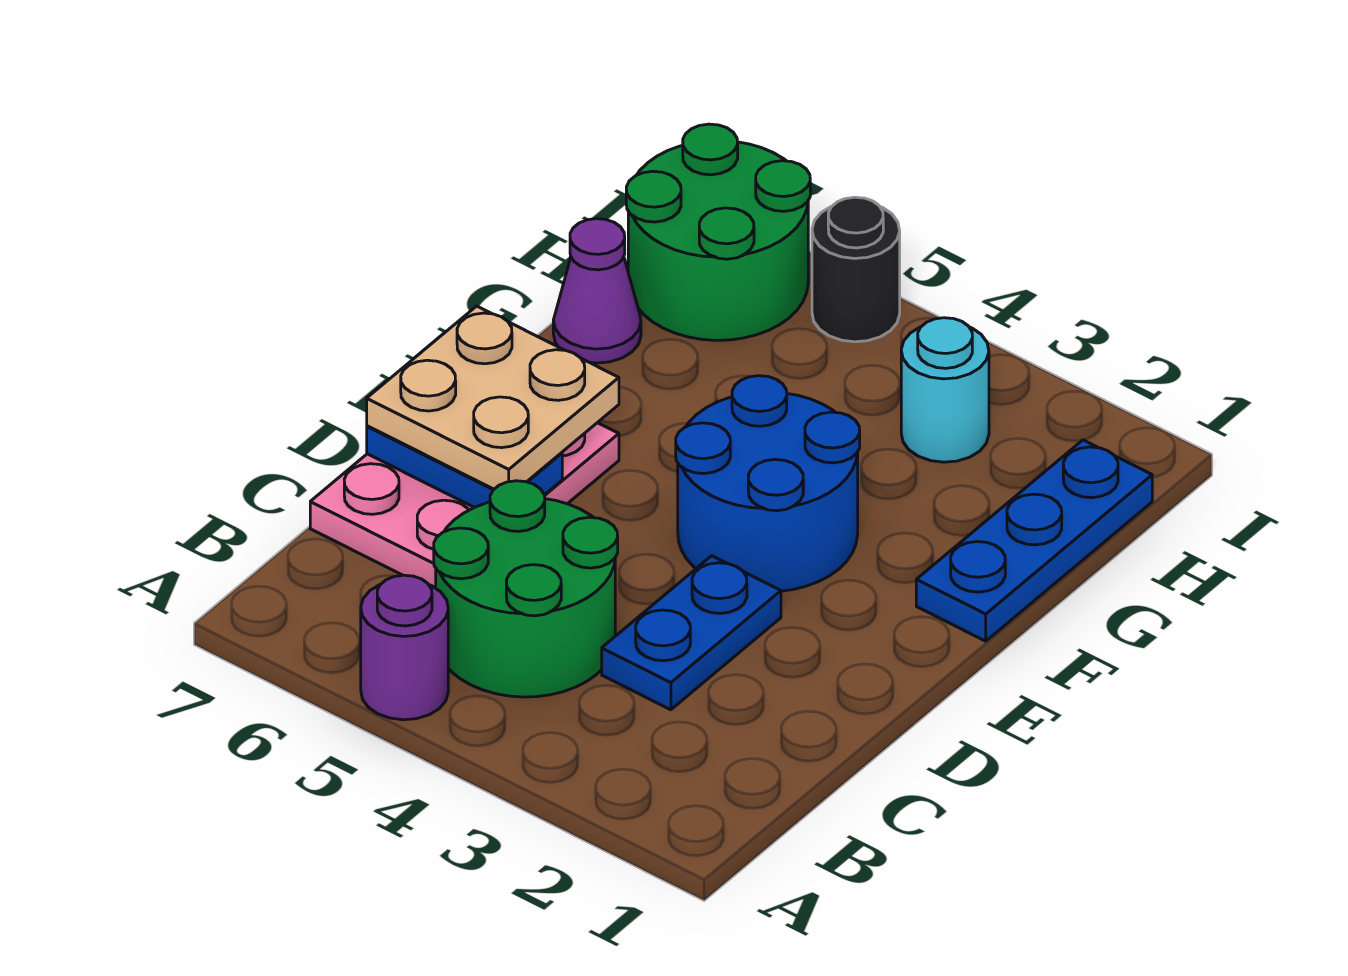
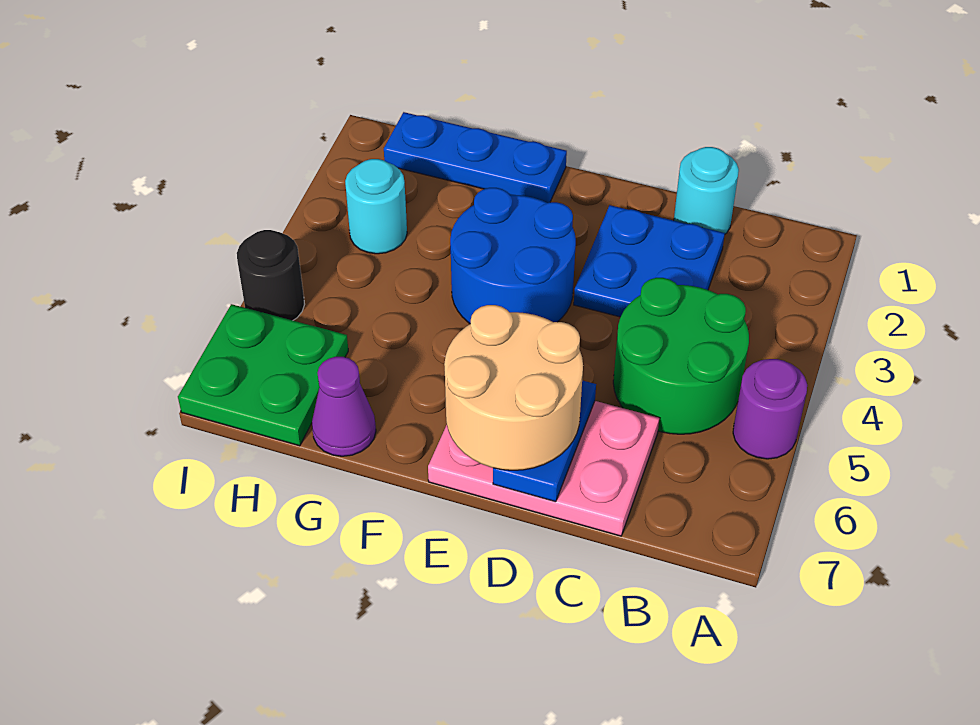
none -> cyan 1x1 round brick [674,147,739,234]
blue 1x2 plate [602,556,781,710] -> blue 2x2 plate [574,205,725,317]
tan 2x2 plate [367,306,619,489] -> tan 2x2 round brick [444,305,583,470]
green 2x2 round brick [626,124,810,340] -> green 2x2 plate [178,304,348,446]

